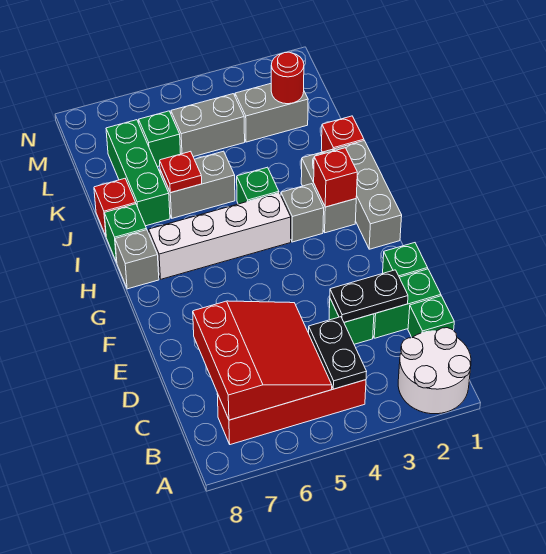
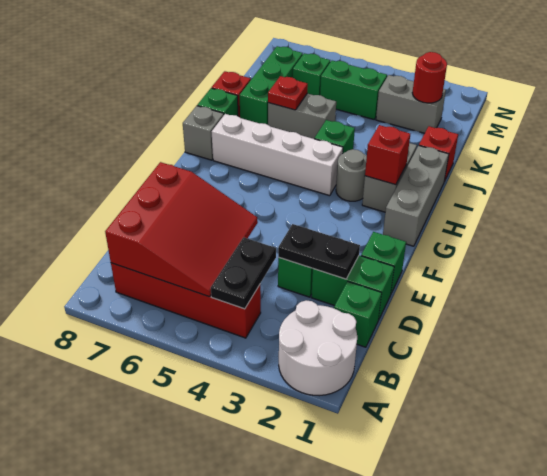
grey 1x1 brick [281,184,324,242] -> grey 1x1 round brick [336,149,367,201]
grey 1x2 brick [171,94,245,157] -> green 1x2 brick [320,61,387,120]

